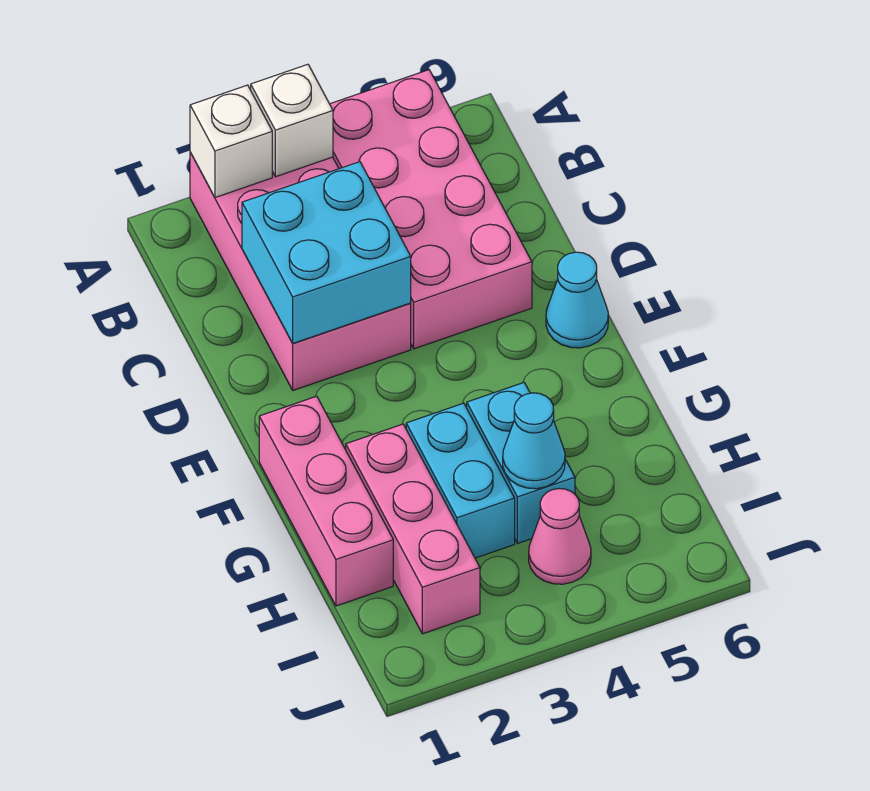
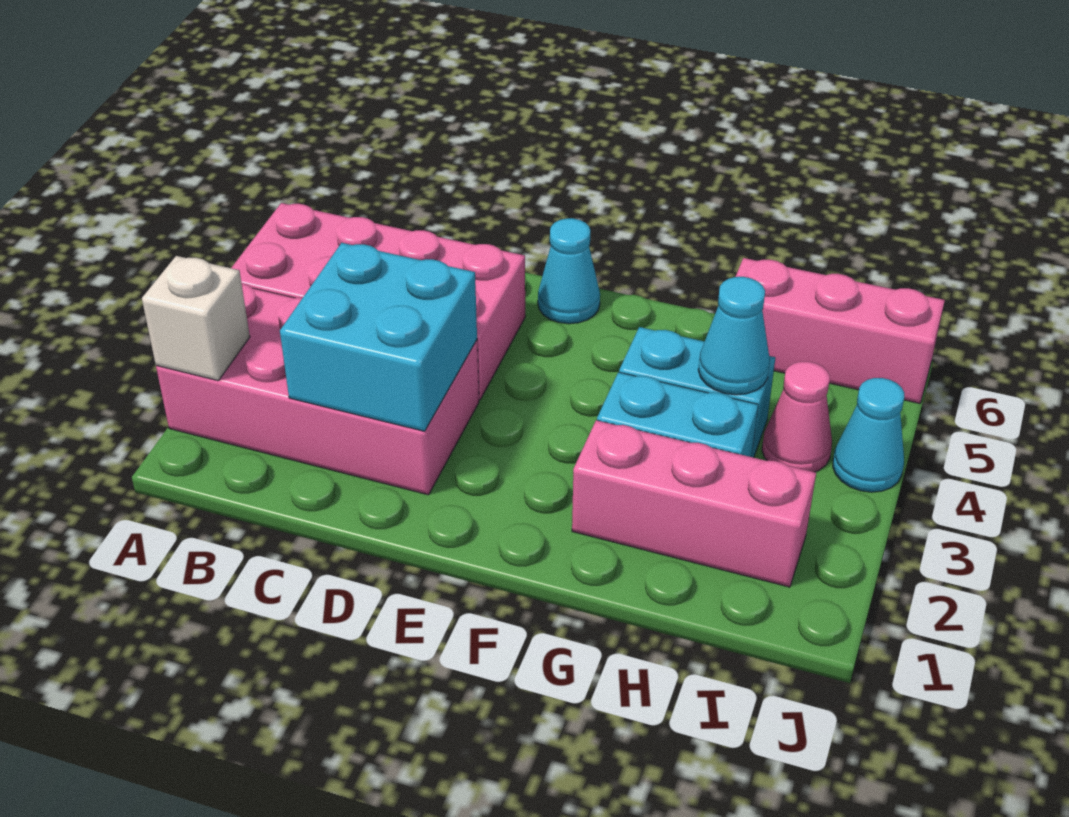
white 1x1 brick [251,64,333,177] -> none
pink 1x3 brick [259,396,393,606] -> pink 1x3 brick moved to [736,258,945,404]
none -> cyan 1x1 cone [833,378,904,492]

